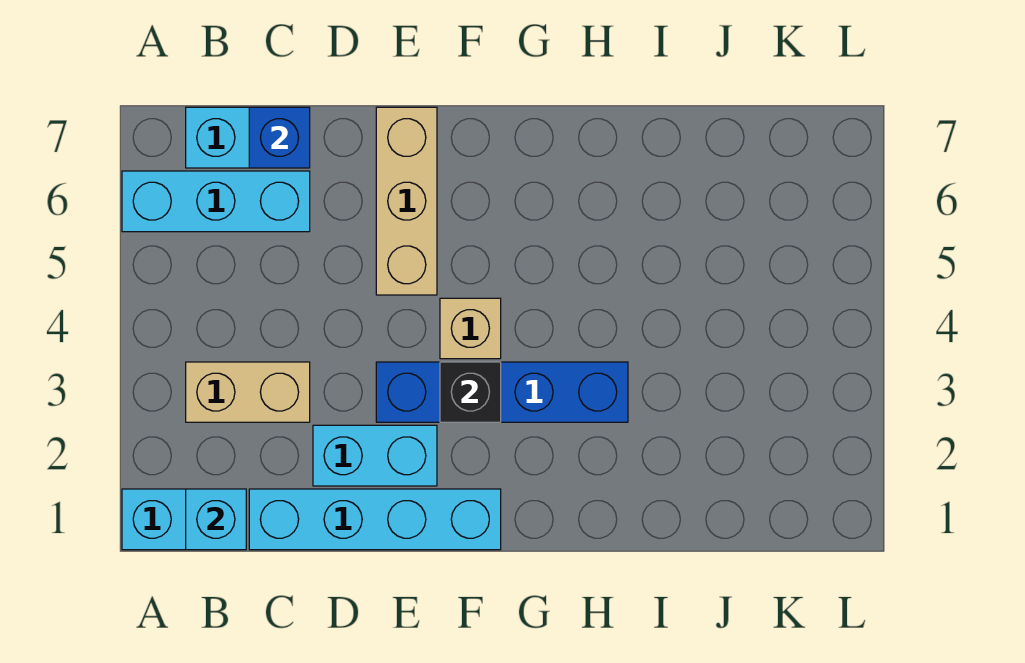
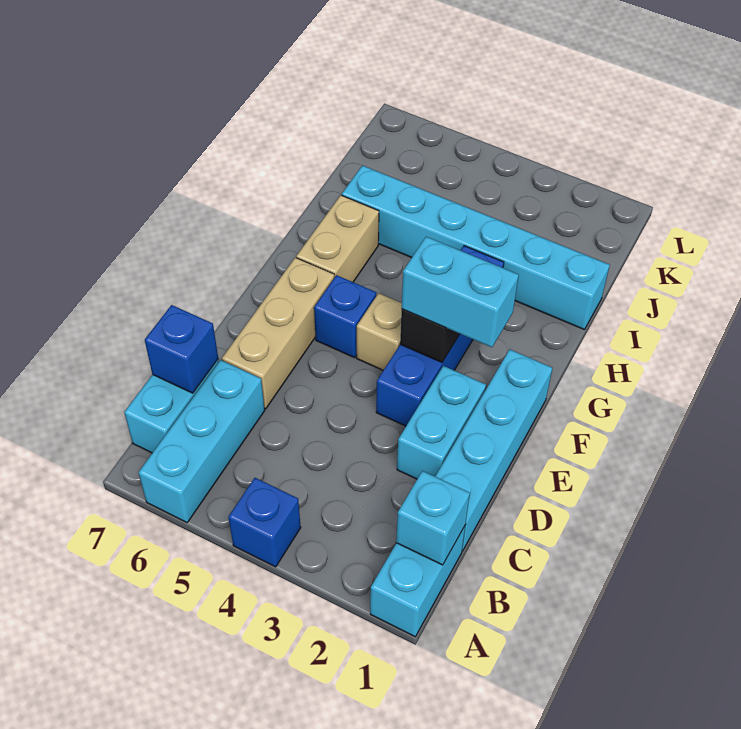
none -> blue 1x1 brick [228,478,301,567]
tan 1x2 brick [186,362,310,422] -> tan 1x2 brick moved to [296,195,379,282]
tan 1x3 brick [376,107,437,295] -> tan 1x3 brick turned to [222,258,334,409]
none -> cyan 1x2 brick [402,237,519,347]
none -> blue 1x1 brick [314,275,376,358]
none -> cyan 1x6 brick [342,166,610,330]

